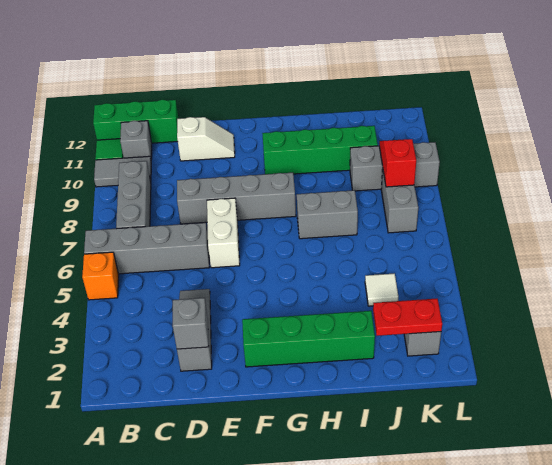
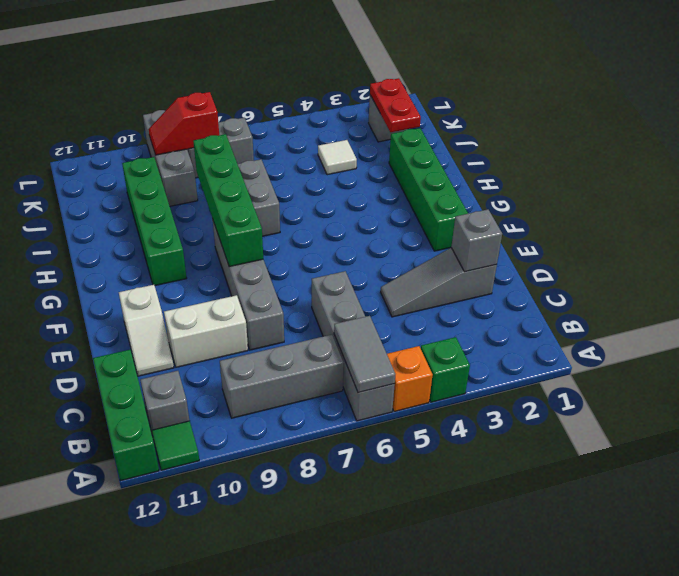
none -> green 1x1 brick [421,337,470,402]
grey 1x2 tile [94,156,151,187] -> grey 1x2 tile moved to [334,316,395,393]
white 1x2 slope [177,117,235,161] -> white 1x2 slope turned to [119,285,174,376]
white 1x2 brick [207,198,240,268] -> white 1x2 brick moved to [164,295,248,367]
none -> green 1x4 brick [193,134,263,267]

